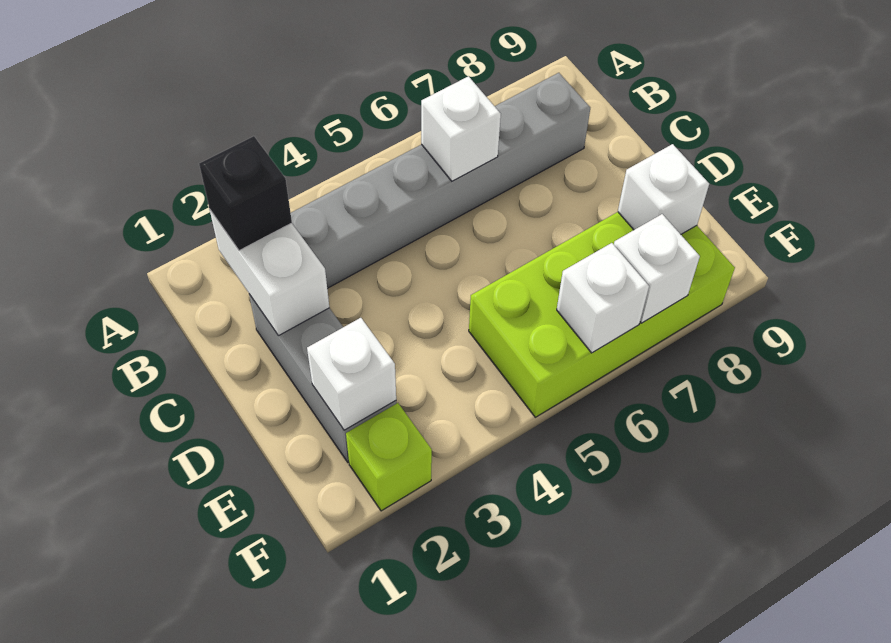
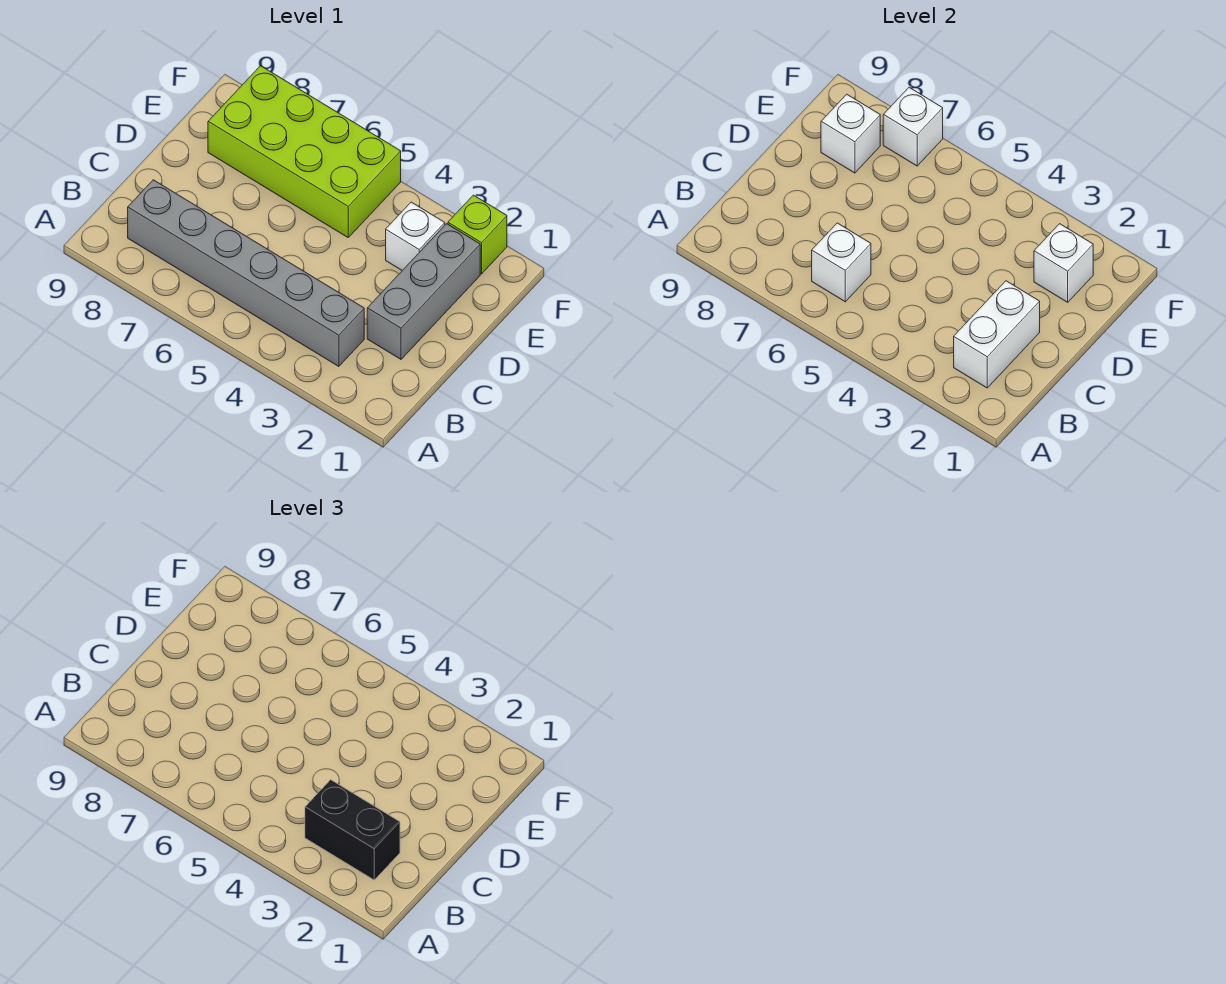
black 1x1 brick [199,136,292,251] -> black 1x2 brick [305,780,400,880]
white 1x1 brick [557,243,649,353] -> white 1x1 brick moved to [386,202,445,270]

